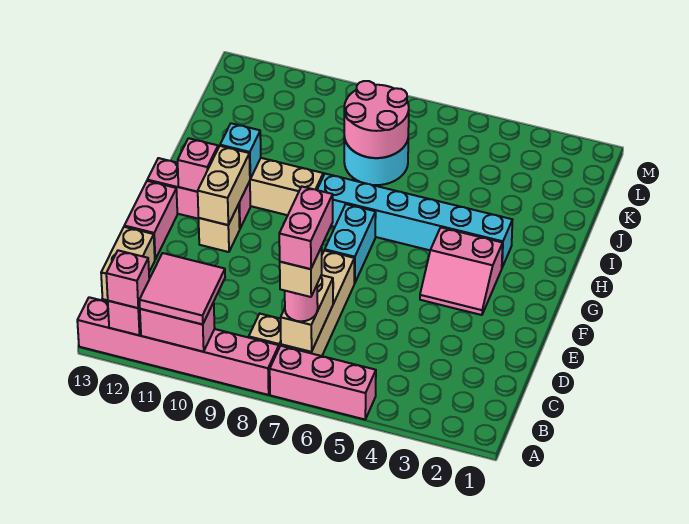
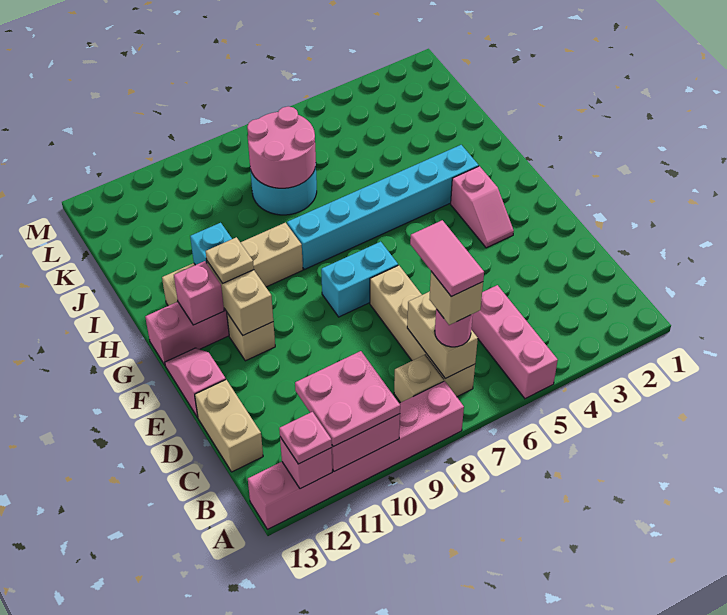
pink 1x3 brick [270,346,376,419] -> pink 1x3 brick turned to [471,285,558,399]
pink 2x2 tile [139,253,225,324] -> pink 2x2 plate [295,351,400,447]
pink 1x1 brick [106,250,149,308] -> pink 1x1 plate [279,412,332,464]
pink 1x2 brick [279,187,333,269] -> pink 1x2 tile [410,220,484,297]
pink 1x2 brick [124,181,177,259] -> pink 1x2 slope [165,348,226,417]
pink 2x2 slope [420,228,503,315] -> pink 1x2 slope [451,166,514,248]
cyan 1x2 brick [325,204,376,283] -> cyan 1x2 brick turned to [321,242,398,317]
none -> tan 1x1 plate [206,237,254,283]

